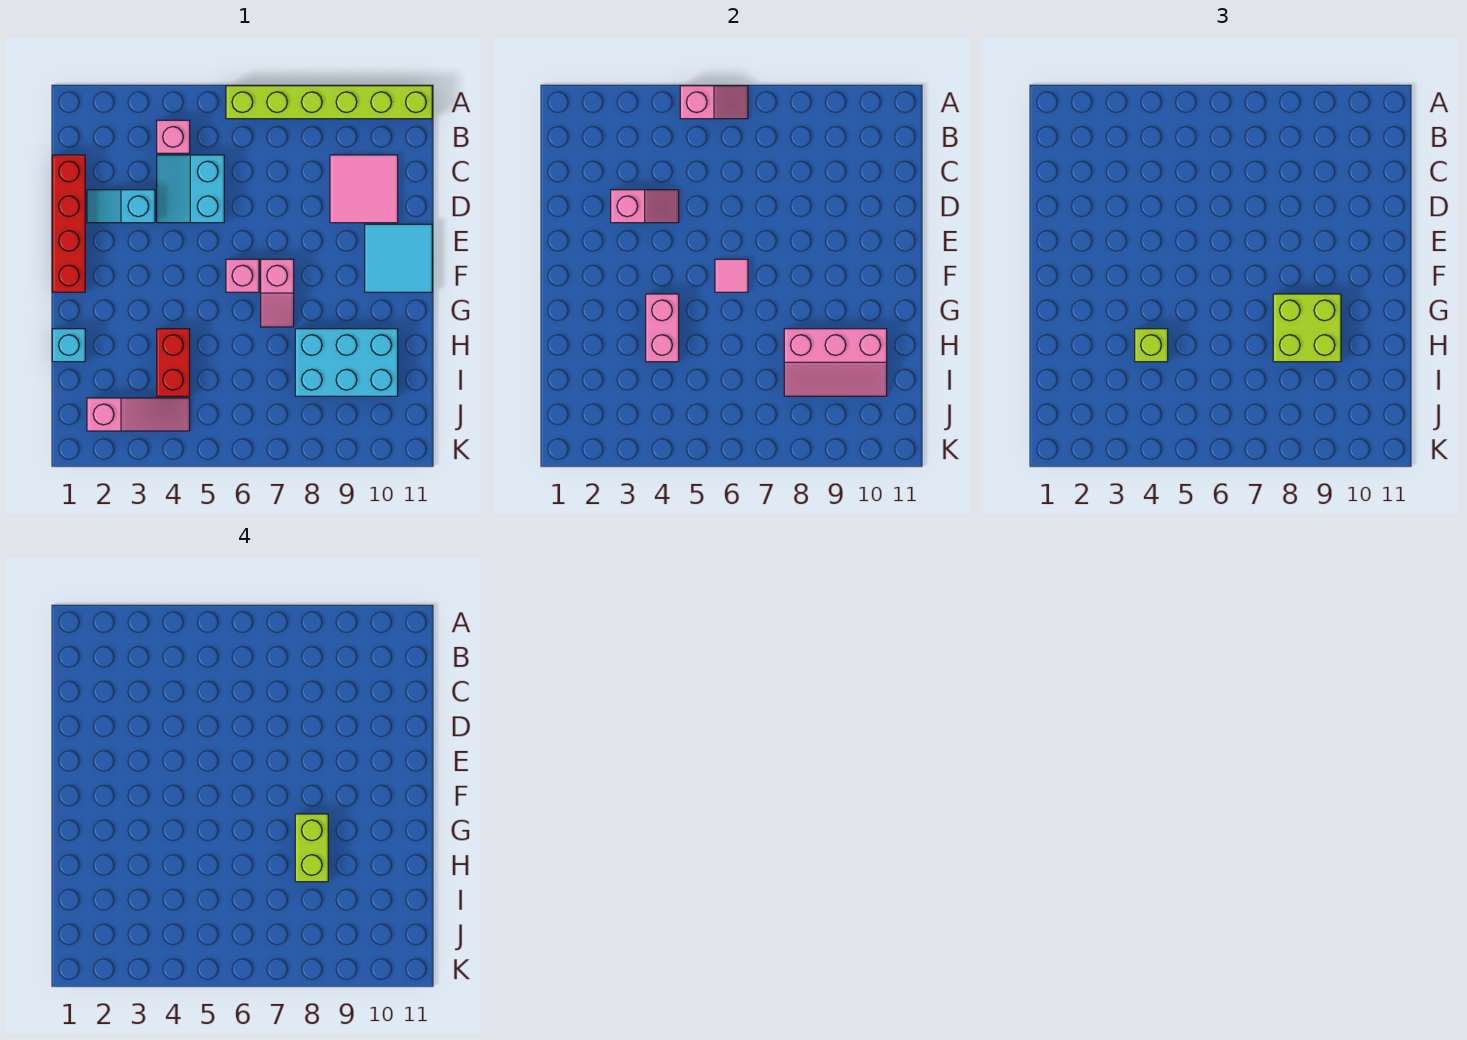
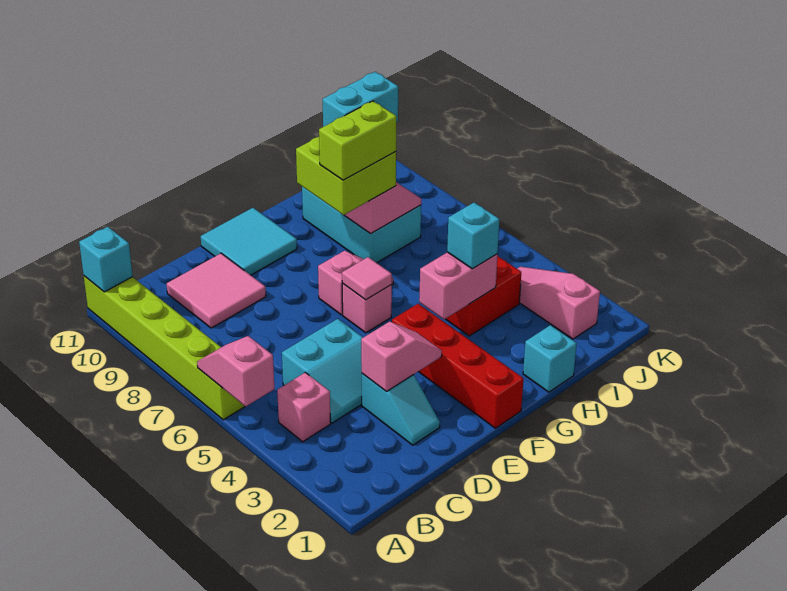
none -> cyan 1x1 brick [79,227,133,292]
red 1x4 brick [52,155,85,292] -> red 1x4 brick turned to [392,304,523,428]
pink 1x2 slope [611,190,679,223] -> pink 1x2 slope turned to [361,322,442,392]
lime 1x1 brick [1135,329,1168,362] -> cyan 1x1 brick [447,203,499,269]
none -> cyan 1x2 brick [323,72,398,127]

